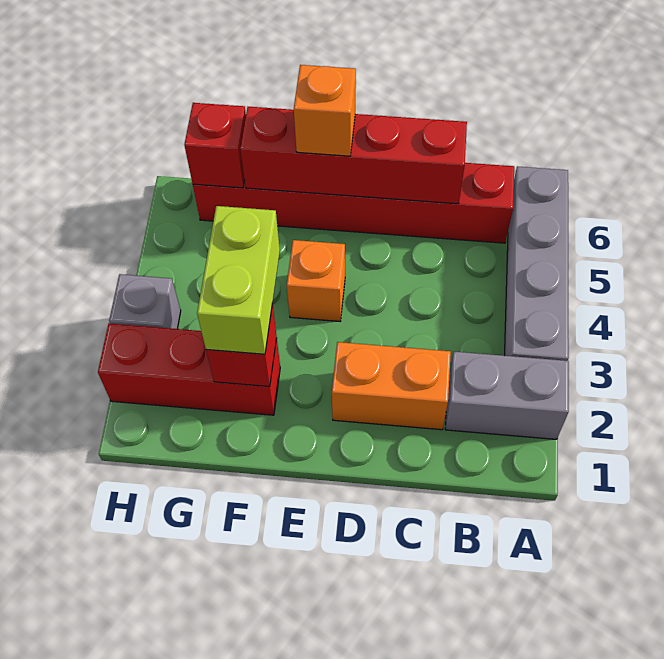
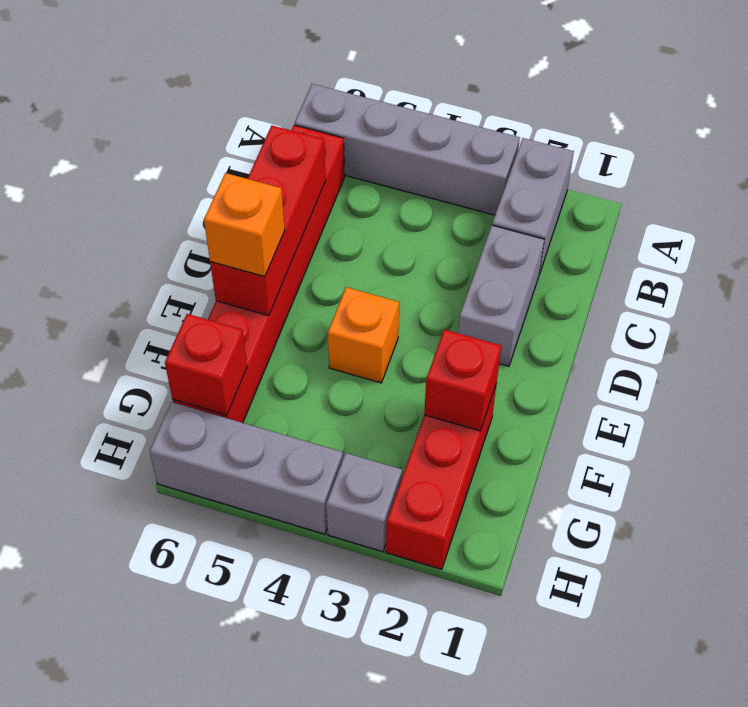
orange 1x2 brick [332,342,451,430] -> grey 1x2 brick [458,225,544,366]
red 1x4 brick [240,107,467,204] -> red 1x3 brick [210,126,326,316]
lime 1x2 brick [197,206,280,354] -> none
none -> grey 1x3 brick [150,402,343,534]

